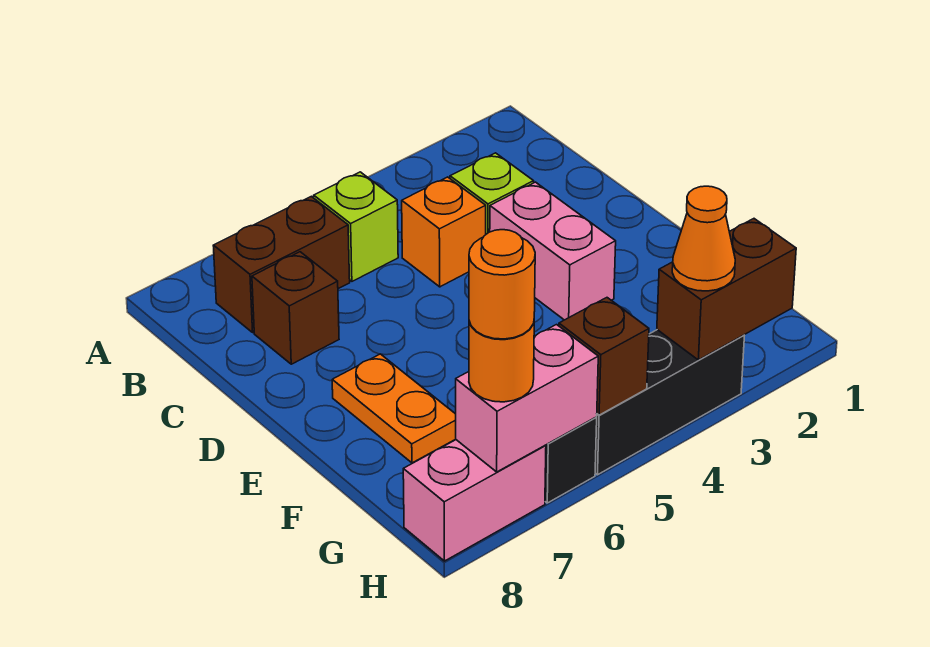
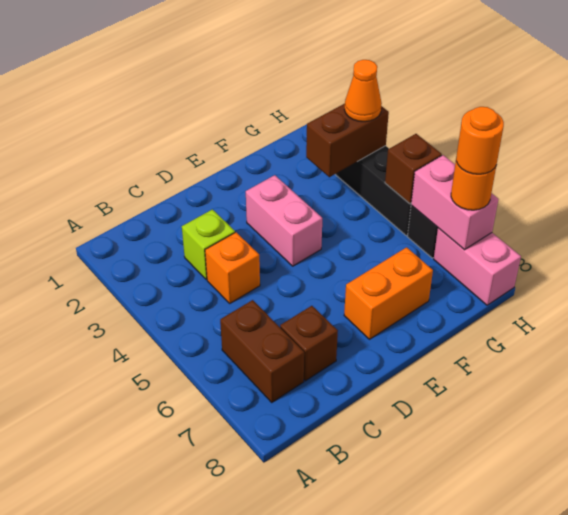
lime 1x1 brick [314,172,398,281] -> none
pink 1x2 brick [490,182,616,320] -> pink 1x2 brick turned to [246,175,322,266]
orange 1x2 plate [332,354,456,463] -> orange 1x2 brick [344,247,433,339]
brown 1x2 brick [657,219,796,360] -> brown 1x2 brick turned to [306,104,389,177]

